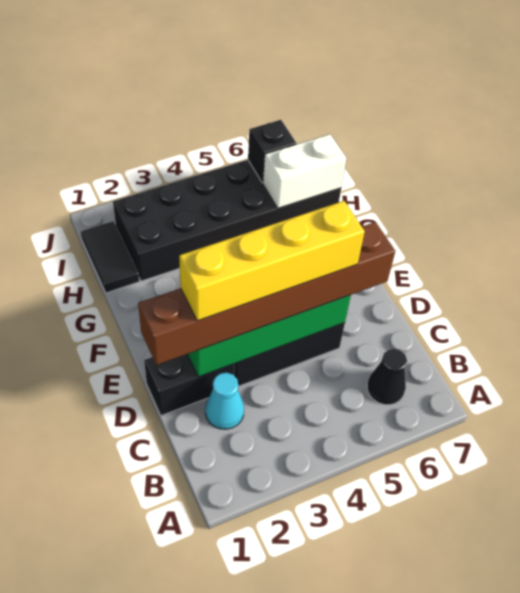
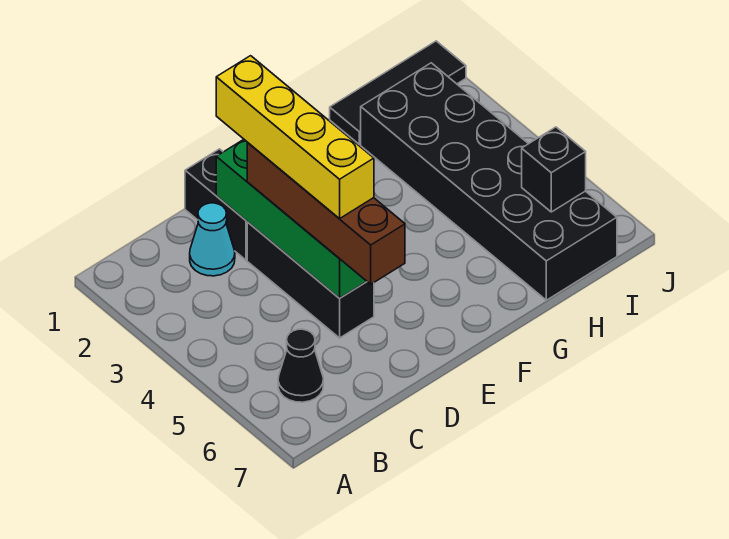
brown 1x6 brick [138,222,395,365] -> brown 1x4 brick [247,143,405,284]
black 1x2 tile [81,221,139,293] -> black 1x3 tile [330,41,466,144]
white 1x2 brick [263,134,346,208] -> none

